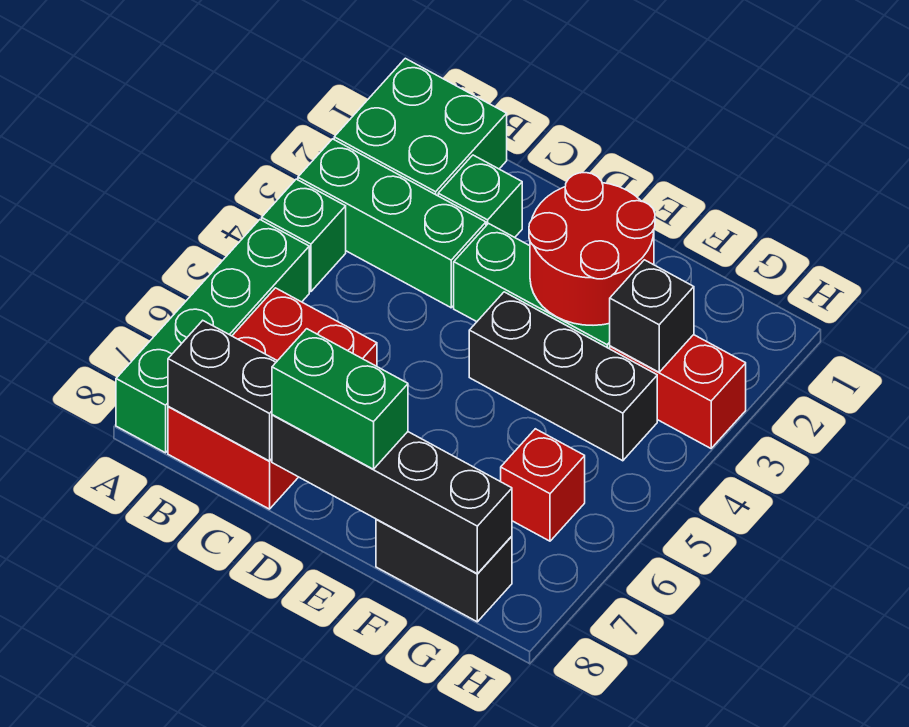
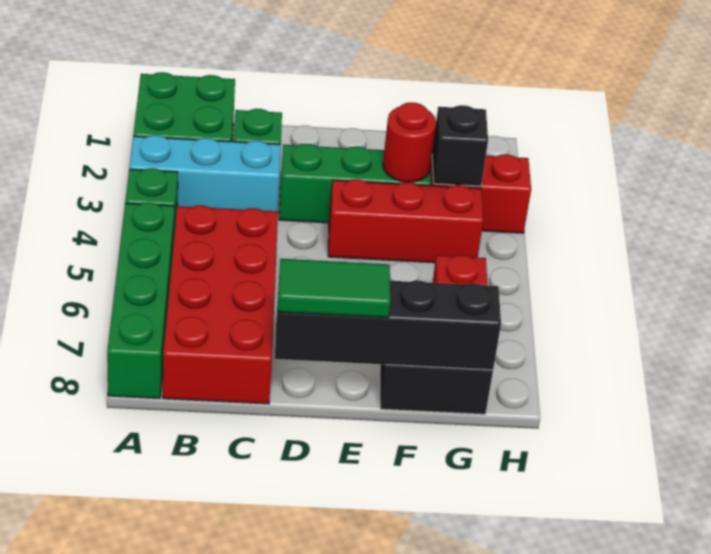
green 1x3 brick [298,139,486,308] -> cyan 1x3 brick [129,135,281,211]
red 2x3 brick [168,288,377,509] -> red 2x4 brick [163,205,278,404]
black 1x2 brick [168,321,277,461] -> none
green 1x2 brick [272,329,408,469] -> green 1x2 tile [278,259,390,318]
red 2x2 round brick [529,173,655,325] -> red 1x1 round brick [383,102,436,182]
black 1x3 brick [469,292,657,461] -> red 1x3 brick [328,179,483,263]

